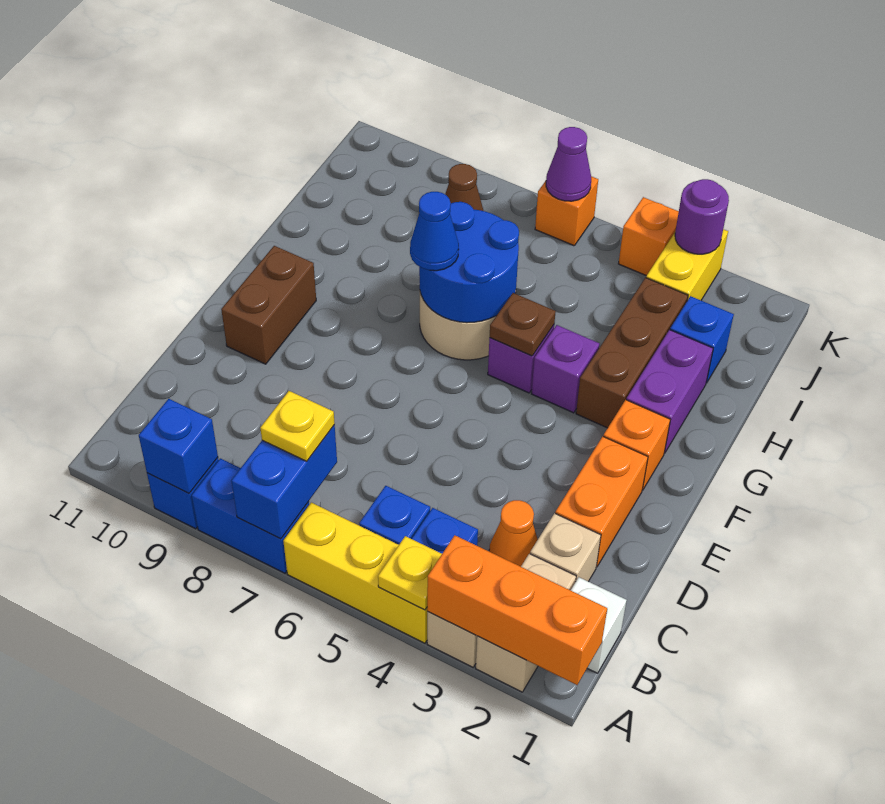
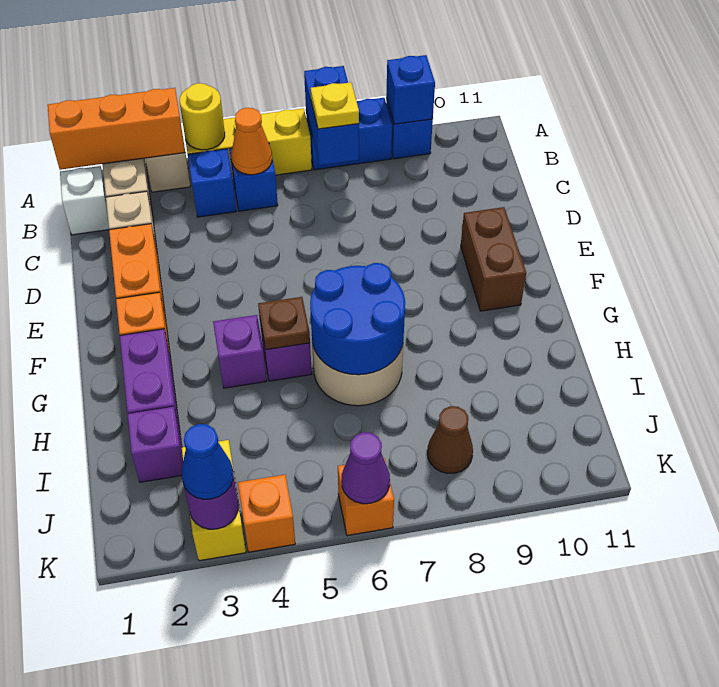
yellow 1x1 plate [378,536,442,610] -> yellow 1x1 round brick [179,83,225,150]
orange 1x1 cone [489,500,538,567] -> orange 1x1 cone moved to [231,108,272,175]
brown 1x3 brick [576,278,688,428] -> none
blue 1x1 cone [410,192,459,271] -> blue 1x1 cone moved to [182,424,234,499]
blue 1x1 brick [670,296,734,383] -> purple 1x1 brick [128,406,183,482]

